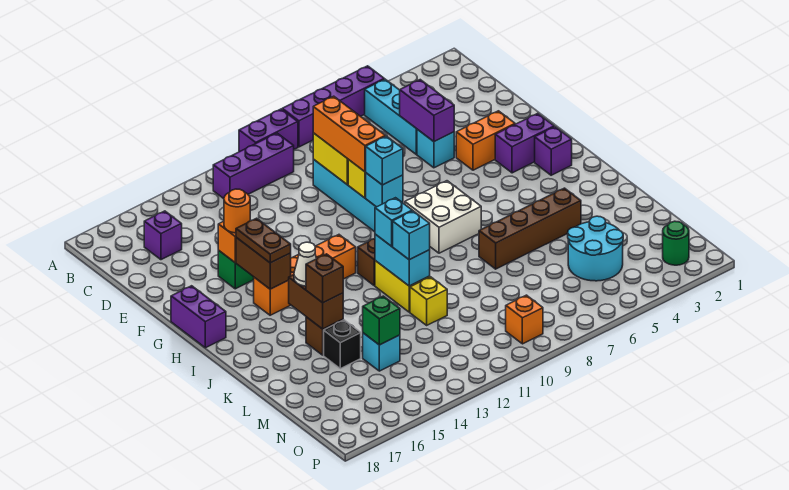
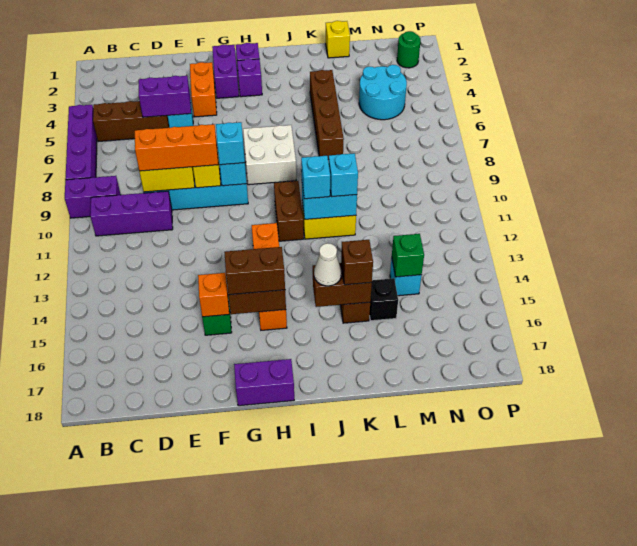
purple 1x2 brick [239,109,298,152] -> purple 1x2 brick turned to [65,176,121,218]
cyan 1x3 brick [365,79,417,154] -> brown 1x3 brick [93,101,169,142]
purple 1x3 brick [213,133,294,199] -> purple 1x3 brick turned to [90,191,173,236]
purple 1x1 brick [144,211,182,260] -> purple 1x1 brick moved to [237,59,262,97]
orange 1x1 round brick [224,189,250,233] -> none
brown 1x2 plate [236,218,291,263] -> brown 1x2 brick [224,247,285,295]
yellow 1x1 brick [410,277,447,325] -> yellow 1x1 brick moved to [326,21,350,58]
orange 1x1 brick [506,295,543,344] -> none

